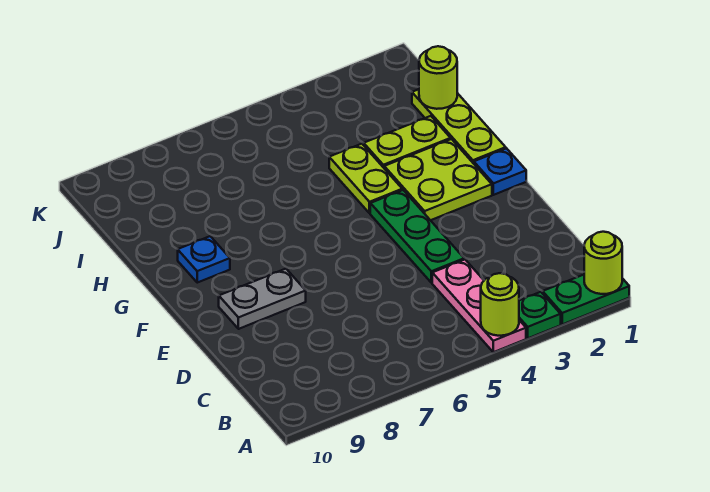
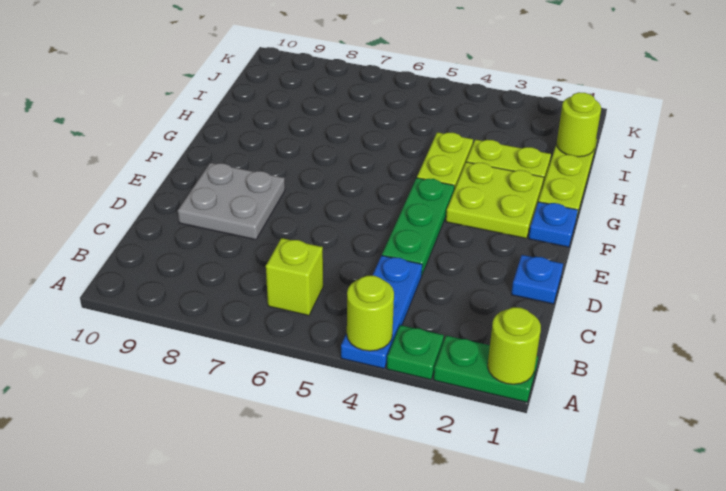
pink 1x3 plate [432,259,526,352] -> blue 1x3 plate [341,256,422,369]
none -> lime 1x1 brick [266,238,323,315]
grey 1x2 plate [219,269,306,329] -> grey 2x2 plate [178,163,285,240]
blue 1x1 plate [178,236,230,283] -> blue 1x1 plate moved to [511,255,563,304]

